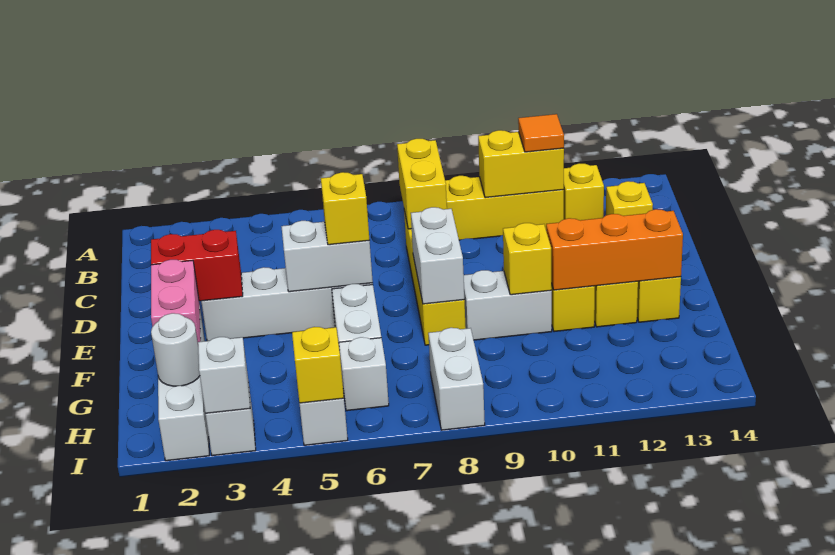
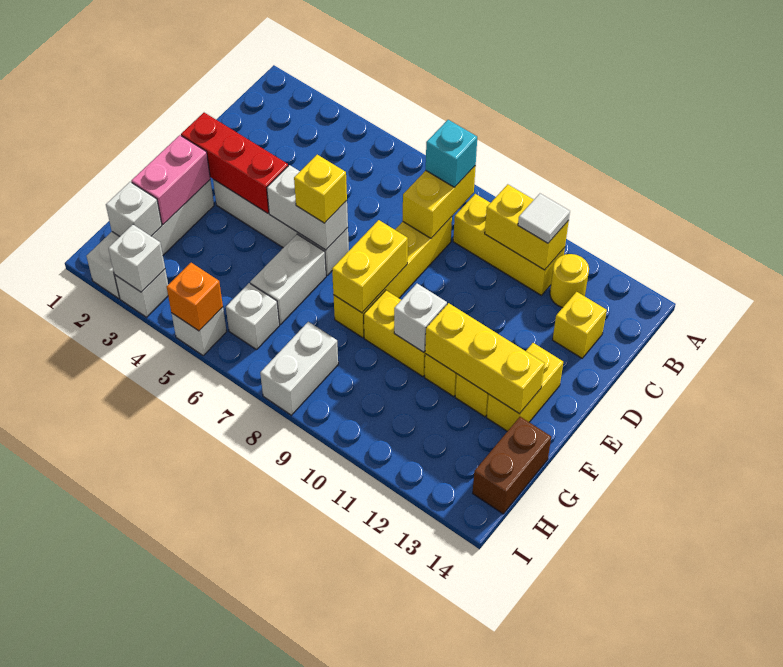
none -> cyan 1x1 brick [426,120,477,188]
orange 1x1 tile [518,114,564,152] -> white 1x1 tile [518,194,570,243]
yellow 1x1 brick [564,163,604,220] -> yellow 1x1 round brick [550,254,589,308]
red 1x2 brick [151,230,243,301] -> red 1x3 brick [181,113,288,213]
white 1x2 brick [411,207,464,304] -> yellow 1x2 brick [332,220,408,313]
white 1x2 brick [464,270,552,340] -> yellow 1x2 brick [364,291,425,377]
yellow 1x1 brick [503,223,552,295] -> white 1x1 brick [394,284,447,352]
orange 1x3 brick [546,209,683,290] -> yellow 1x3 brick [425,303,545,414]
none -> brown 1x2 brick [473,417,551,514]
white 1x1 round brick [151,313,200,386] -> white 1x1 brick [106,182,162,236]
yellow 1x1 brick [292,327,344,403] -> orange 1x1 brick [167,263,223,331]

